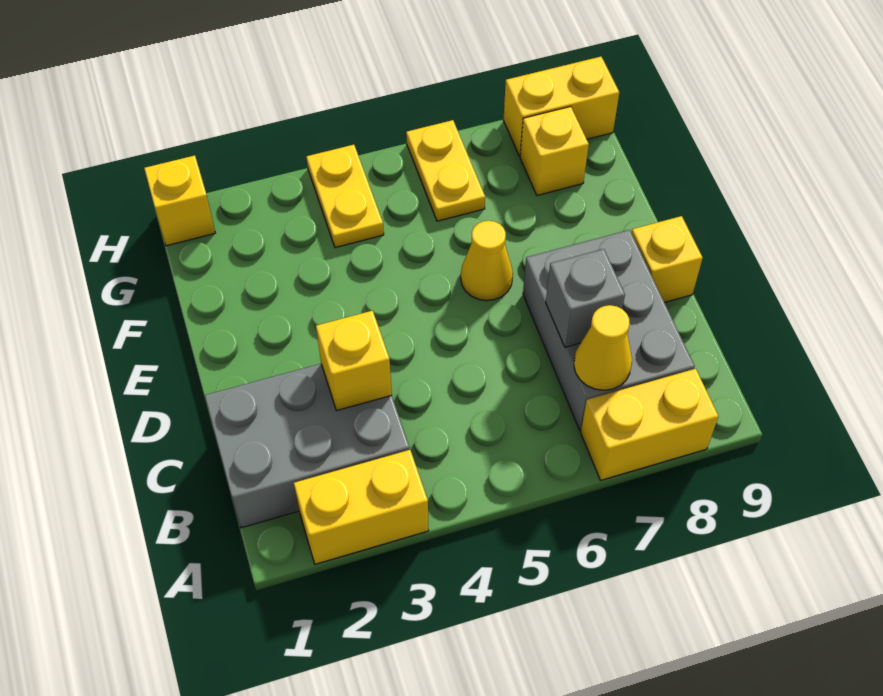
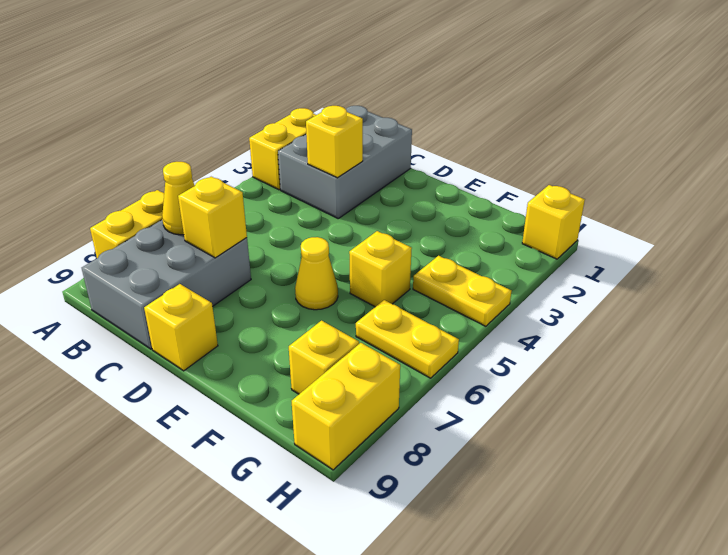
grey 2x3 brick [523,230,695,430] -> grey 2x3 brick turned to [82,220,251,349]
grey 1x1 brick [546,249,625,347] -> yellow 1x1 brick [178,177,247,258]
none -> yellow 1x1 brick [349,231,412,307]

